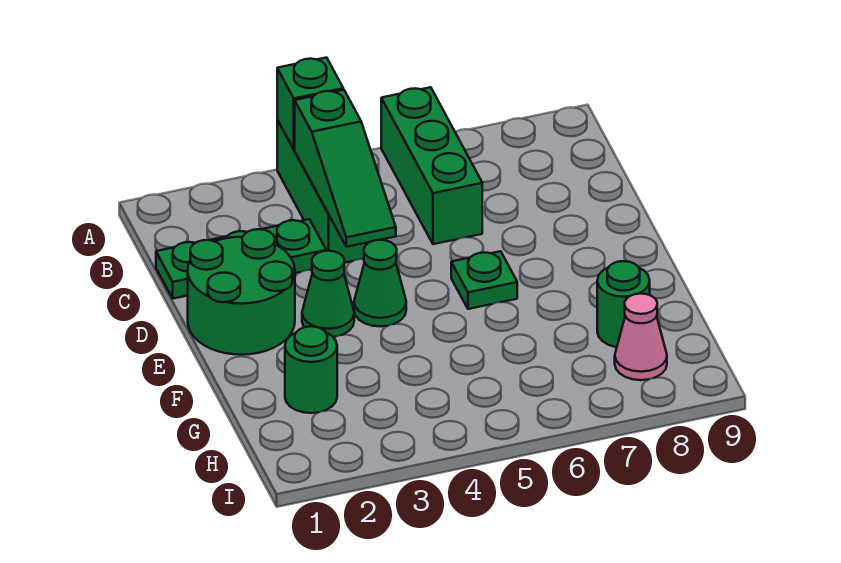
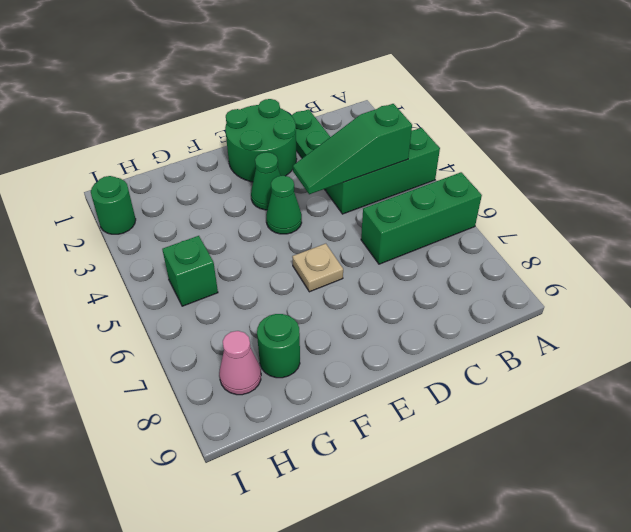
green 1x1 brick [277,58,343,150] -> green 1x1 brick moved to [162,236,218,306]
green 1x1 plate [451,251,517,309] -> tan 1x1 plate [292,244,343,292]
green 1x1 round brick [285,326,337,413] -> green 1x1 round brick moved to [91,176,136,234]

